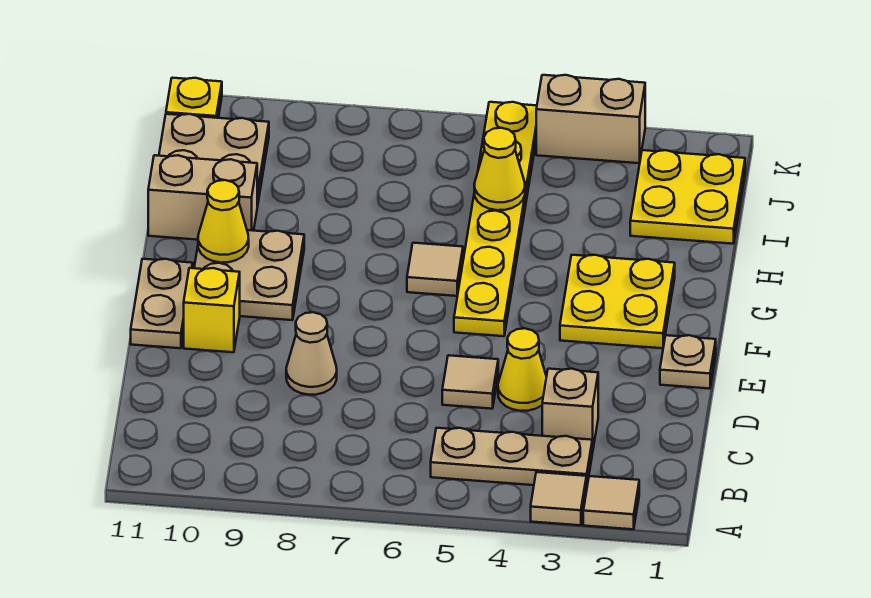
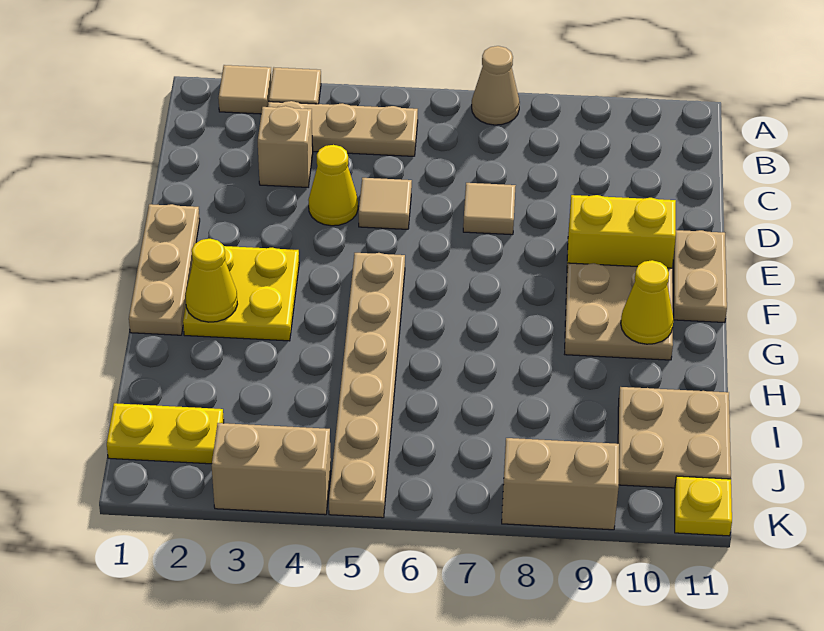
tan 1x1 cone [286,312,337,395] -> tan 1x1 cone moved to [472,46,520,125]
tan 1x1 plate [660,335,716,389] -> tan 1x3 plate [129,204,200,335]
yellow 1x1 brick [184,268,240,352] -> yellow 1x2 brick [567,195,676,268]
yellow 1x6 plate [454,102,537,336] -> tan 1x6 plate [329,253,405,518]
tan 1x1 tile [407,243,463,296] -> tan 1x1 tile moved to [463,183,516,235]
tan 1x2 brick [148,155,257,240] -> tan 1x2 brick moved to [502,438,619,530]
yellow 2x2 plate [630,150,745,244] -> yellow 1x2 plate [107,403,224,464]
yellow 1x1 cone [474,128,525,210] -> yellow 1x1 cone moved to [185,239,237,322]

